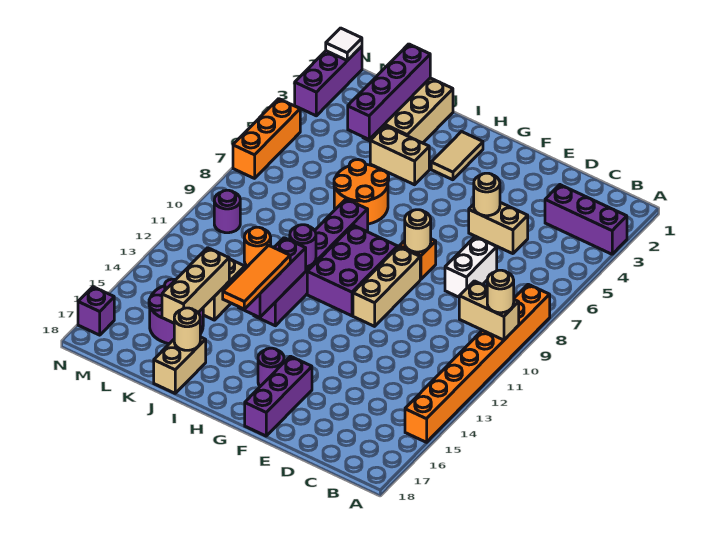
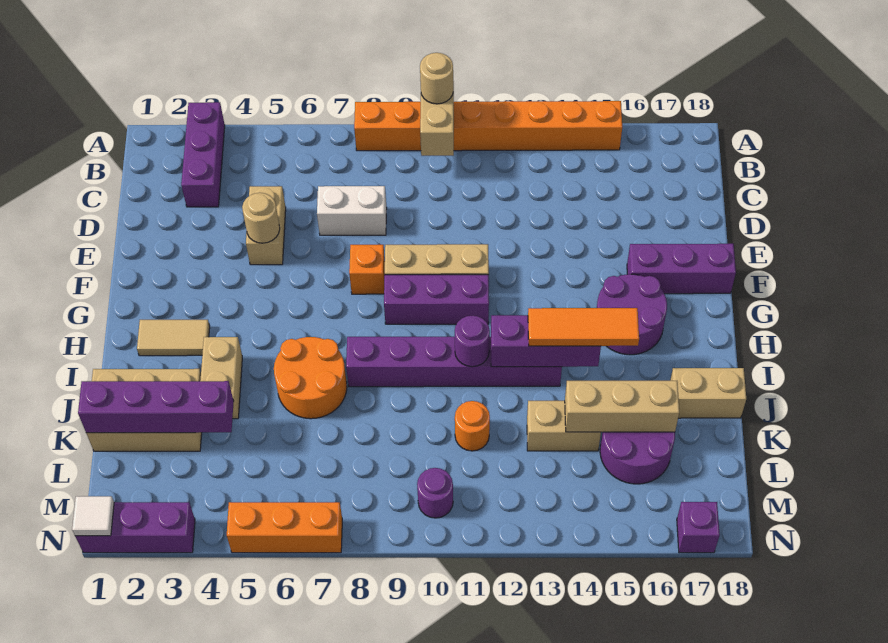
tan 1x1 round brick [405,210,431,252] -> none
purple 2x3 brick [307,225,398,316] -> purple 1x3 brick [384,275,489,324]
purple 1x1 round brick [258,348,284,386] -> purple 2x2 round brick [597,274,667,355]
tan 1x1 round brick [174,308,200,350] -> none

